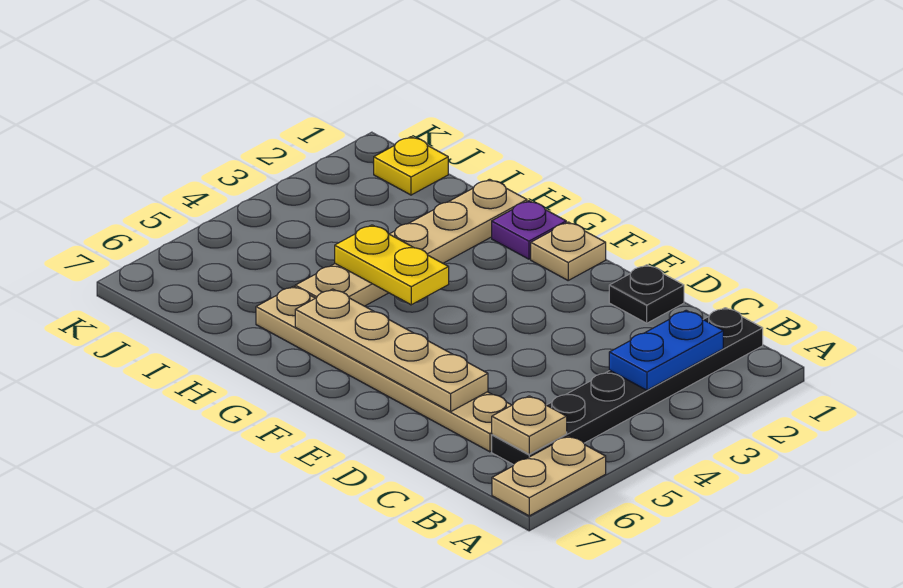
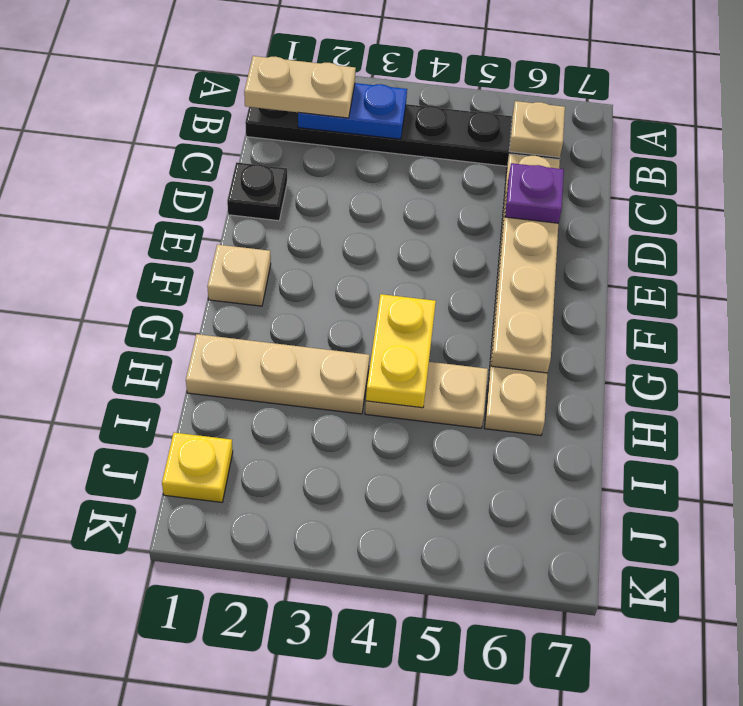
tan 1x2 plate [492,436,606,516] -> tan 1x2 plate moved to [244,56,356,118]
purple 1x1 plate [492,201,566,259] -> purple 1x1 plate moved to [505,163,564,223]

